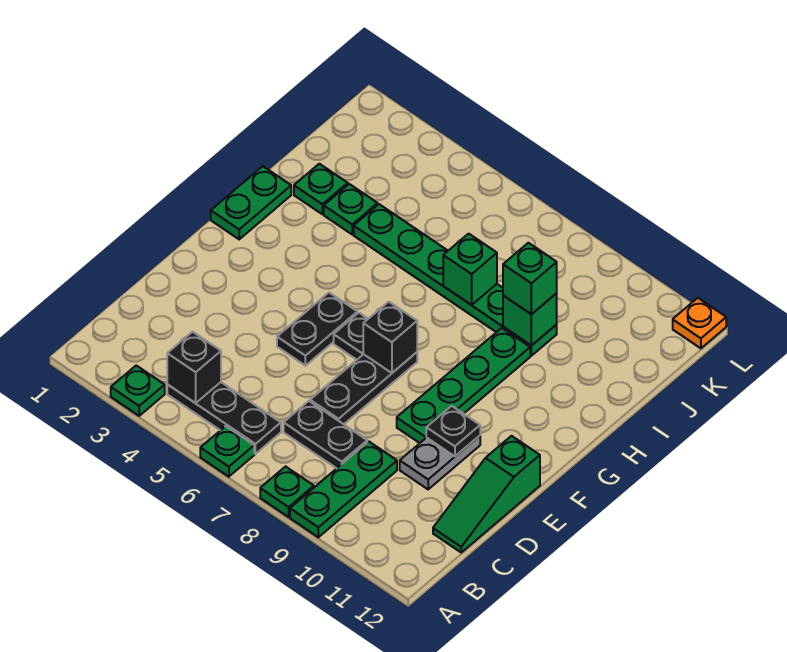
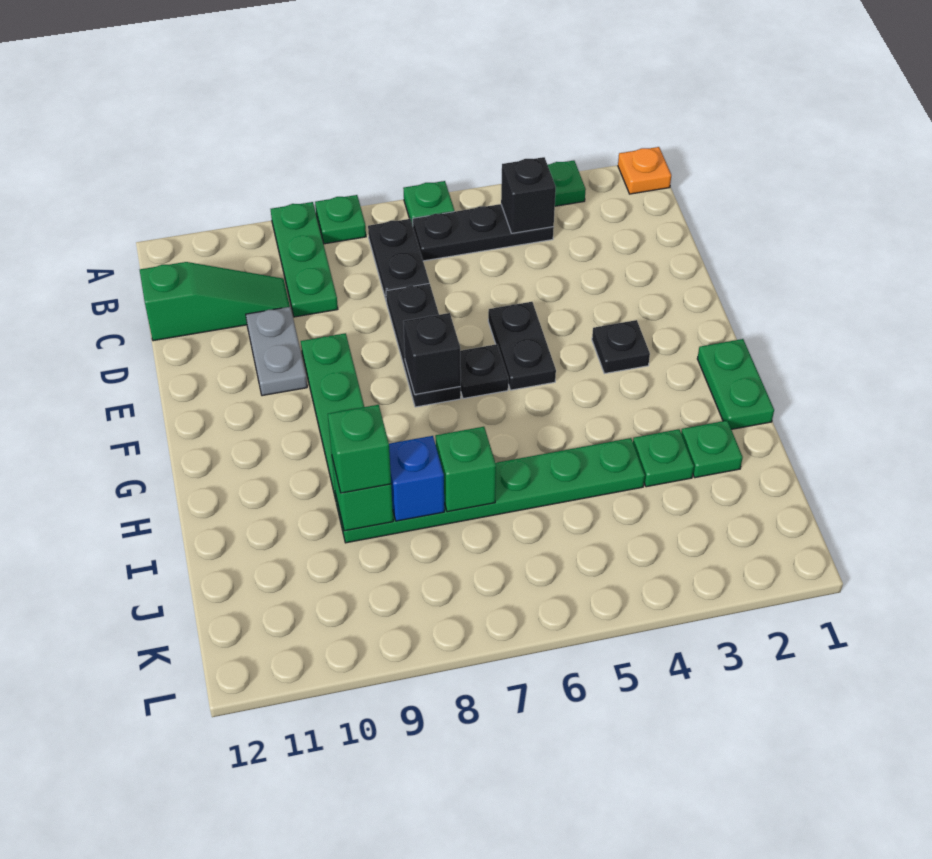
black 1x2 plate [284,401,367,468] -> black 1x2 plate turned to [368,219,429,299]
green 1x3 slope [433,436,540,552] -> green 1x3 slope turned to [140,262,290,341]
black 1x1 plate [426,406,480,456] -> black 1x1 plate moved to [592,320,650,374]
none -> blue 1x1 brick [389,436,444,521]
orange 1x1 plate [673,298,726,348] -> orange 1x1 plate moved to [618,147,671,194]

